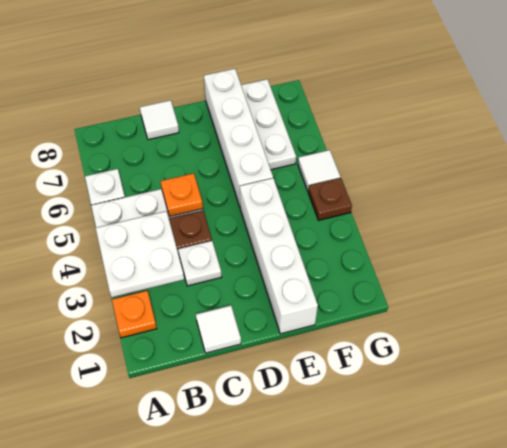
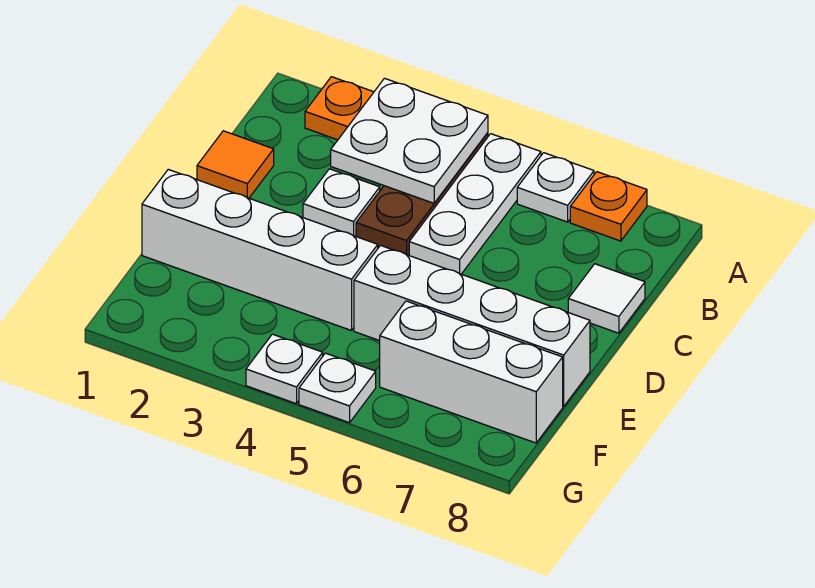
white 1x1 tile [196,305,241,353] -> orange 1x1 tile [197,131,274,198]
orange 1x1 plate [161,173,203,217] -> orange 1x1 plate moved to [570,172,647,241]
white 1x3 plate [241,79,296,170] -> white 1x3 brick [380,301,563,443]
brown 1x1 plate [308,178,352,220] -> white 1x1 plate [246,334,323,404]
white 1x1 tile [298,150,340,191] -> white 1x1 plate [299,353,376,423]

